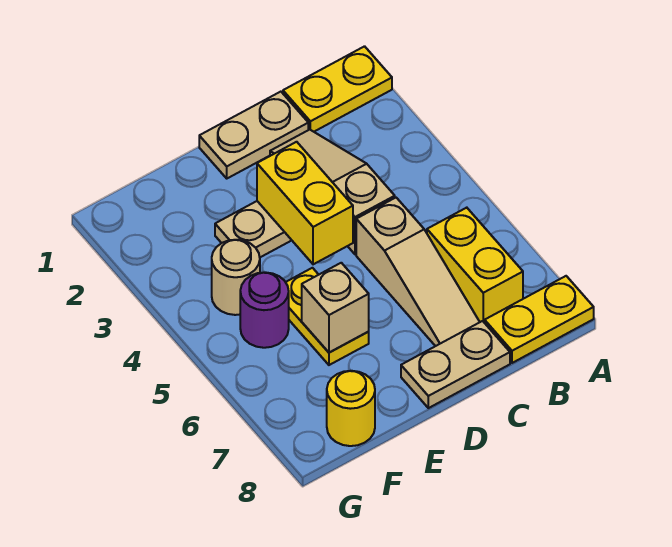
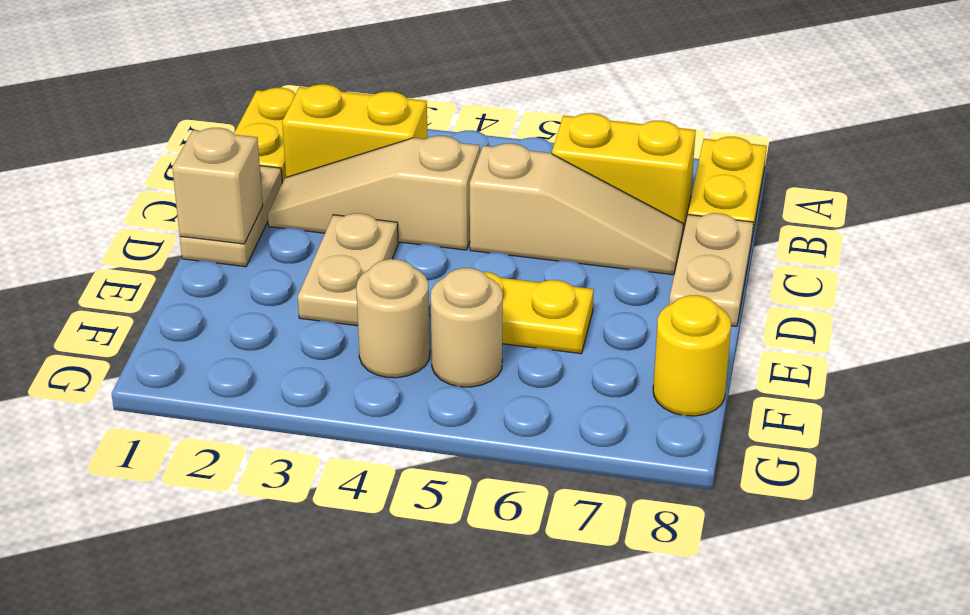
yellow 1x2 brick [257,142,353,264] -> yellow 1x2 brick moved to [282,84,427,177]
tan 1x1 brick [302,263,369,353] -> tan 1x1 brick moved to [172,128,263,244]
purple 1x1 round brick [240,272,289,348] -> tan 1x1 round brick [431,268,503,387]

